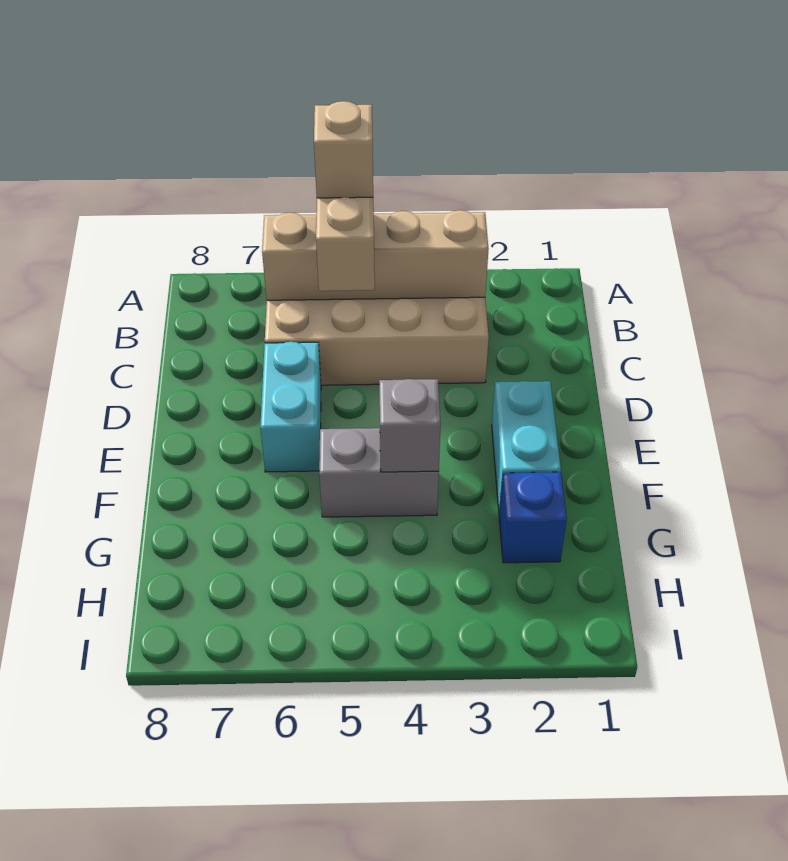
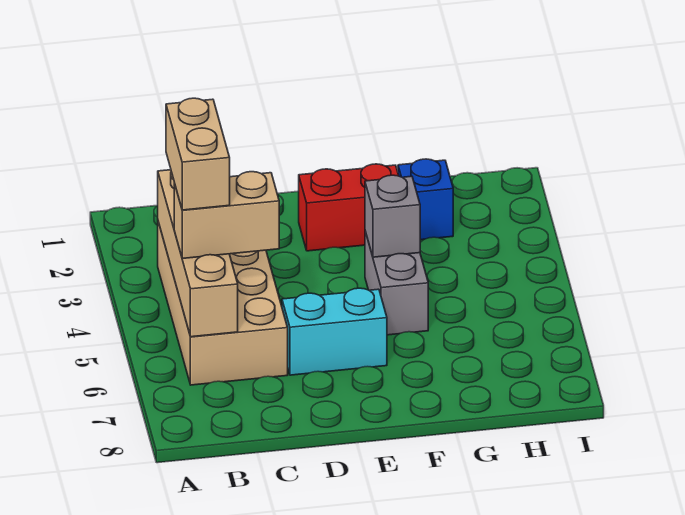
tan 1x1 brick [314,101,373,198] -> tan 1x2 brick [166,98,230,210]
cyan 1x2 brick [492,381,561,512] -> red 1x2 brick [299,164,399,251]

